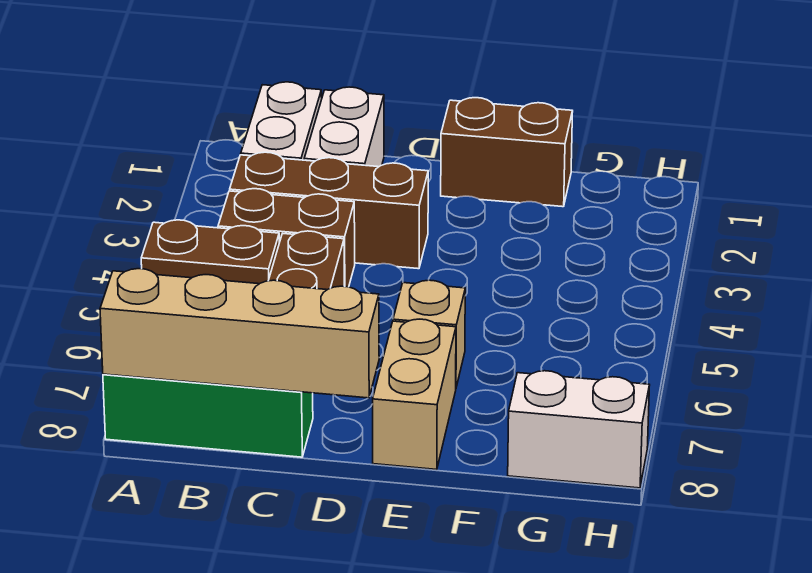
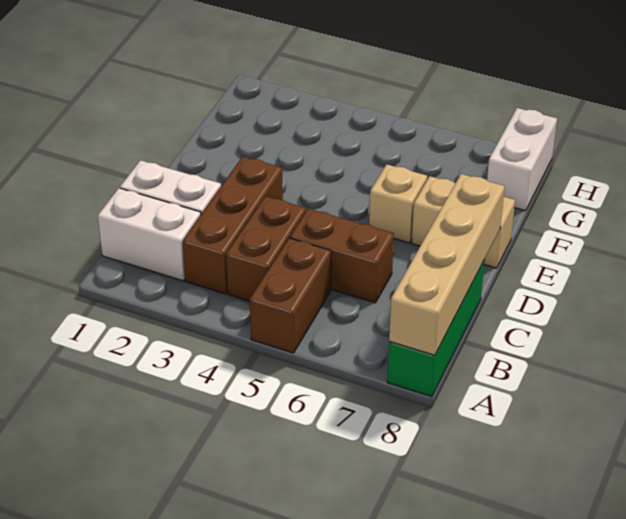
brown 1x2 brick [441,98,573,207] -> none

